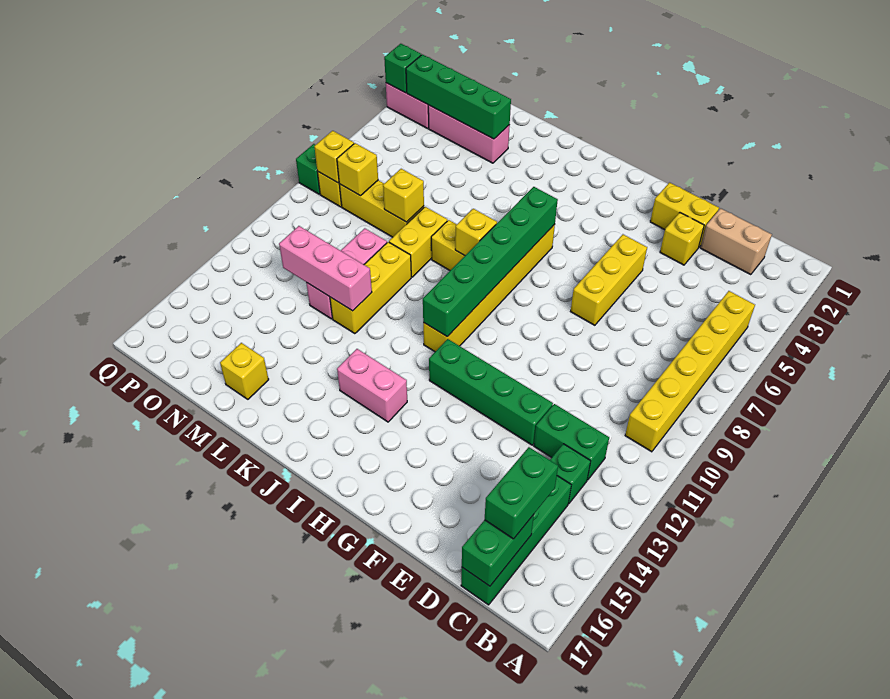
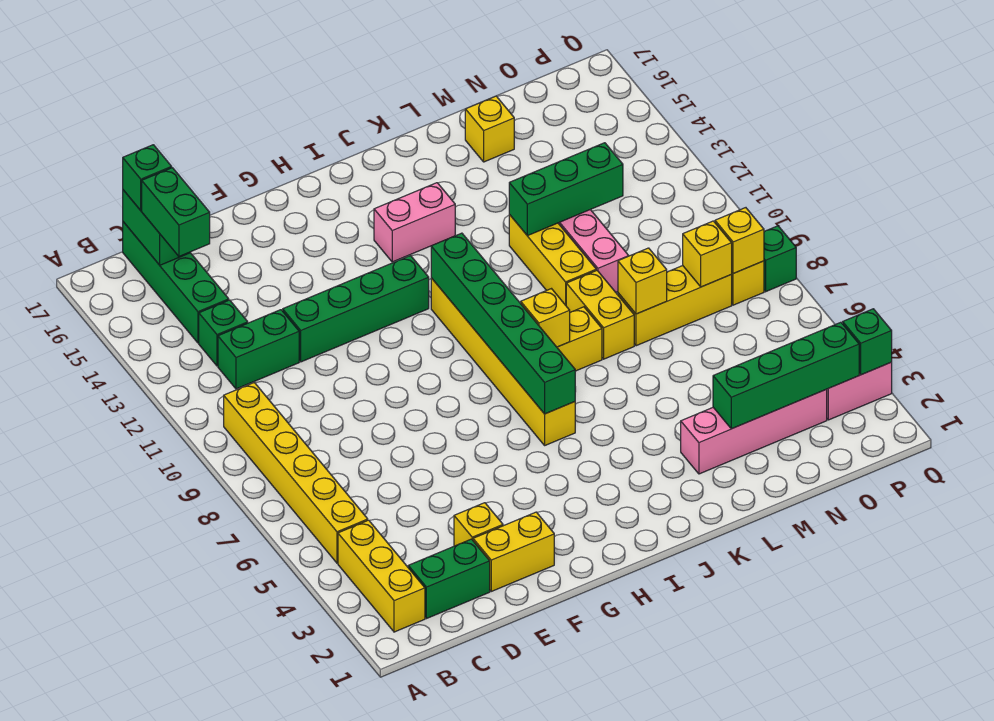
tan 1x2 brick [700,208,772,275] -> green 1x2 brick [408,539,490,619]
none -> green 1x1 brick [123,145,172,210]
yellow 1x3 brick [571,234,647,325] -> yellow 1x3 brick moved to [338,520,425,632]
pink 1x3 brick [279,226,372,311] -> green 1x3 brick [509,143,623,236]
pink 1x3 brick [428,105,510,163] -> pink 1x4 brick [681,389,827,474]

